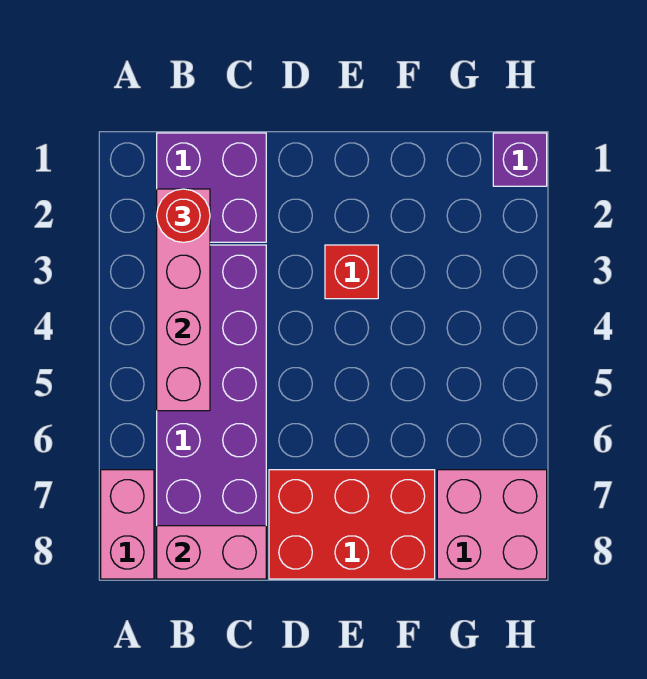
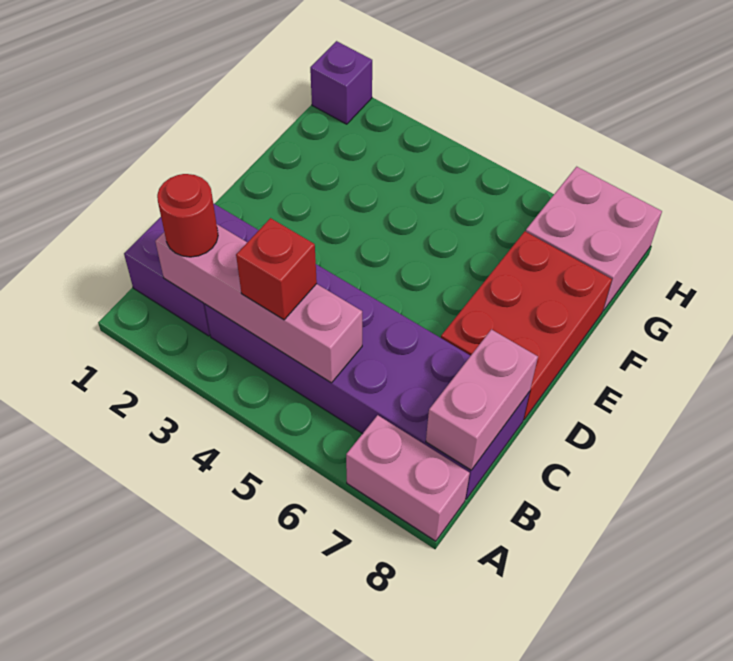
red 1x1 brick [325,245,378,299] -> red 1x1 brick moved to [236,218,317,320]

